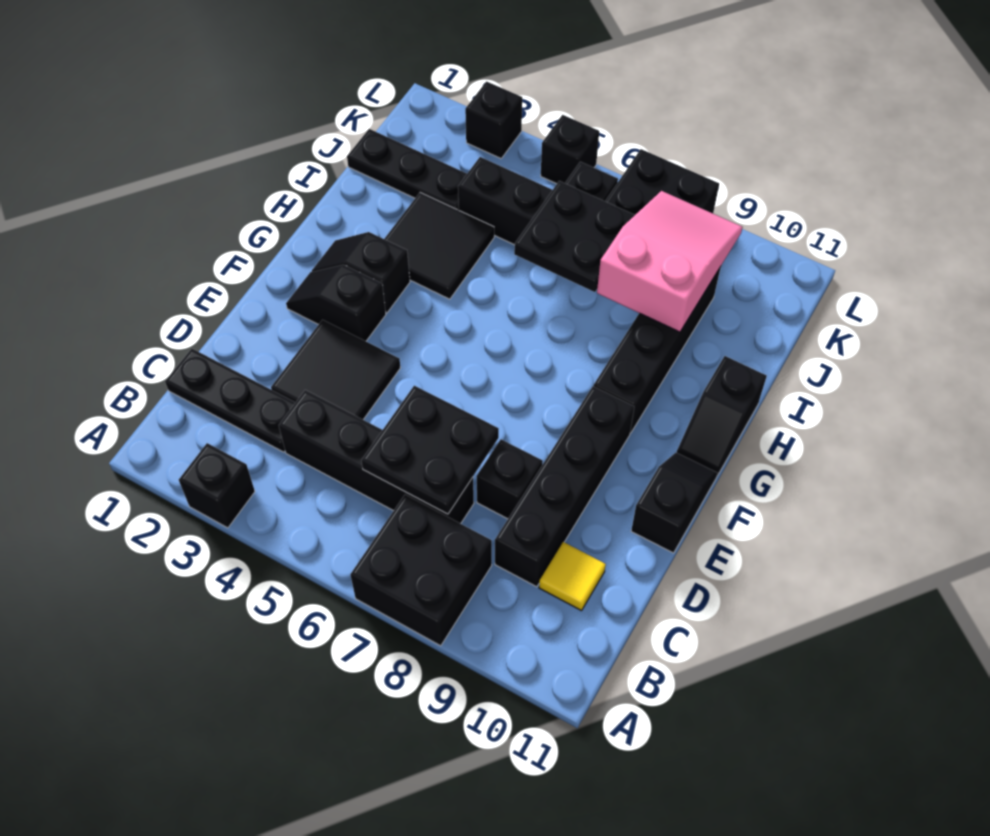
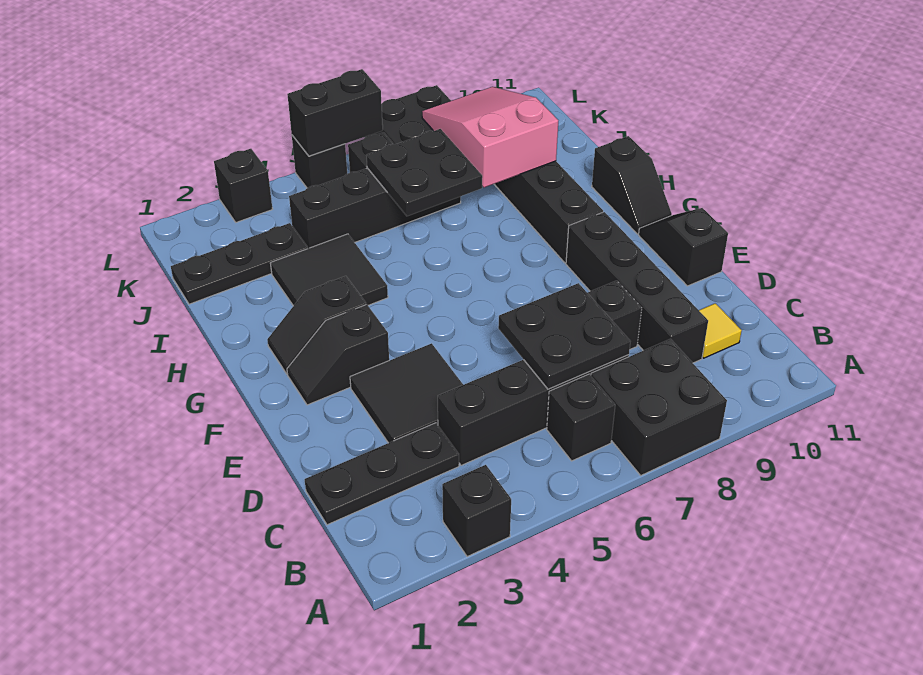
none -> black 1x1 brick [547,374,615,461]
none -> black 1x2 brick [287,69,383,156]

